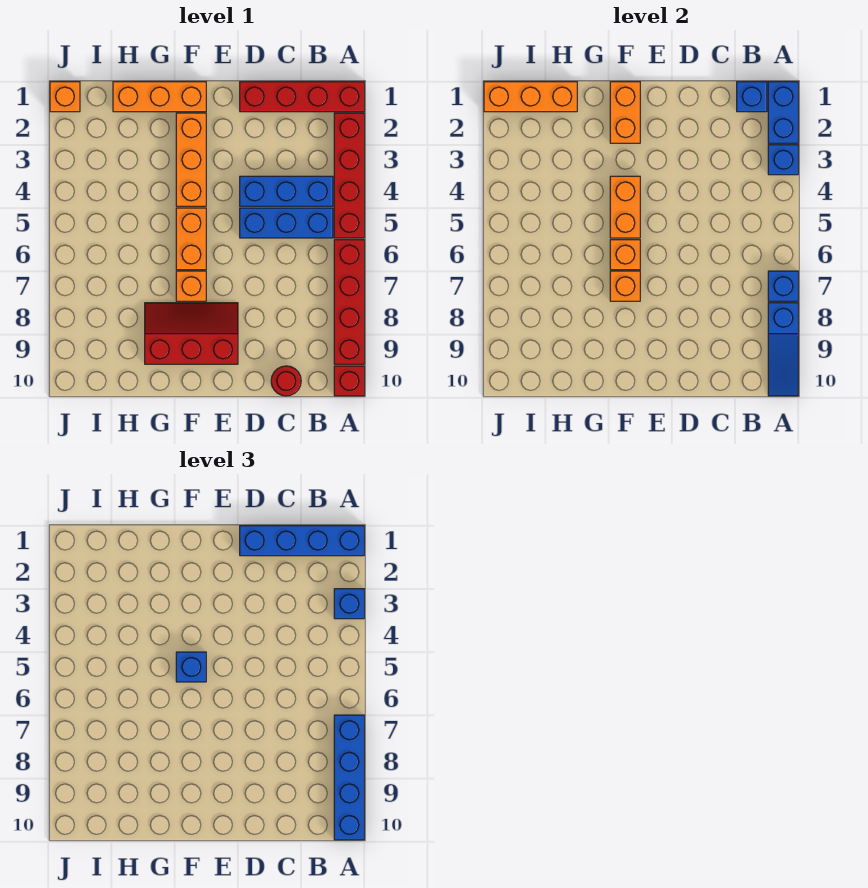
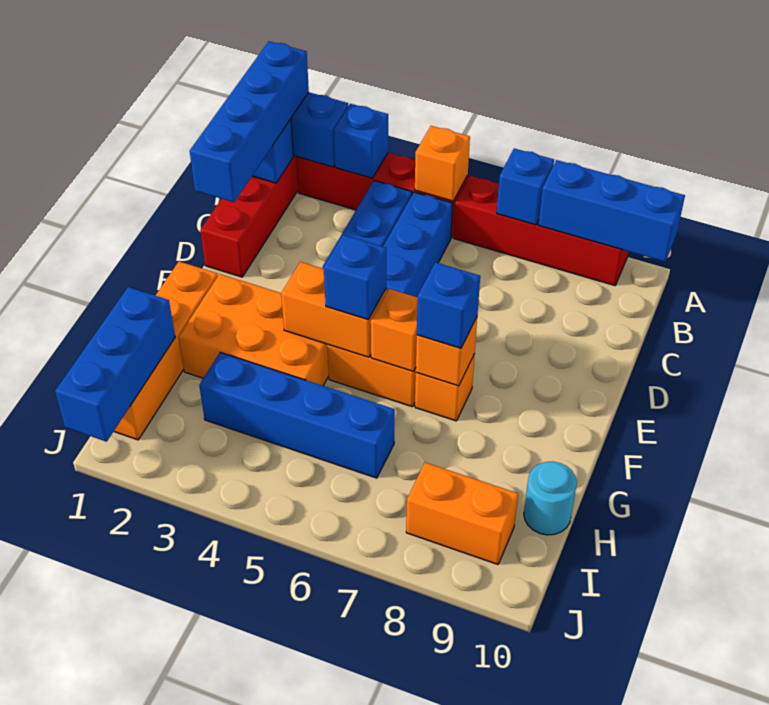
blue 1x1 brick [334,589,364,619] -> blue 1x1 brick moved to [417,262,480,348]
blue 1x4 brick [334,715,364,840] -> blue 1x4 brick moved to [199,352,395,478]
blue 1x3 slope [768,303,798,396] -> blue 1x3 brick [539,160,685,262]
red 1x1 brick [334,366,364,396] -> none
red 1x1 round brick [271,366,301,396] -> none
red 2x3 slope [145,303,238,364] -> none
orange 1x3 brick [113,82,206,112] -> orange 1x4 brick [114,261,218,440]
orange 1x2 brick [610,82,640,143] -> orange 1x2 brick moved to [406,463,518,564]
orange 1x3 brick [176,113,206,206] -> orange 2x3 brick [179,274,329,386]
orange 1x3 brick [484,82,577,112] -> blue 1x3 brick [55,287,175,442]
none -> cyan 1x1 round brick [524,461,577,535]
orange 1x1 brick [50,82,80,112] -> orange 1x1 brick moved to [415,126,470,201]

